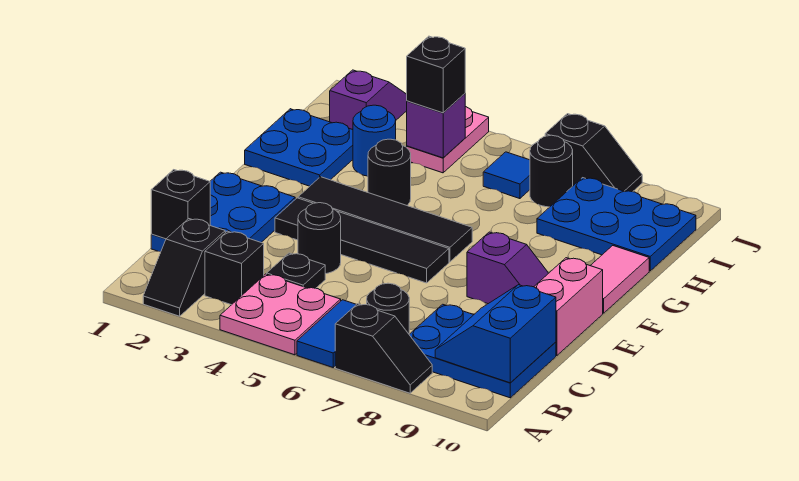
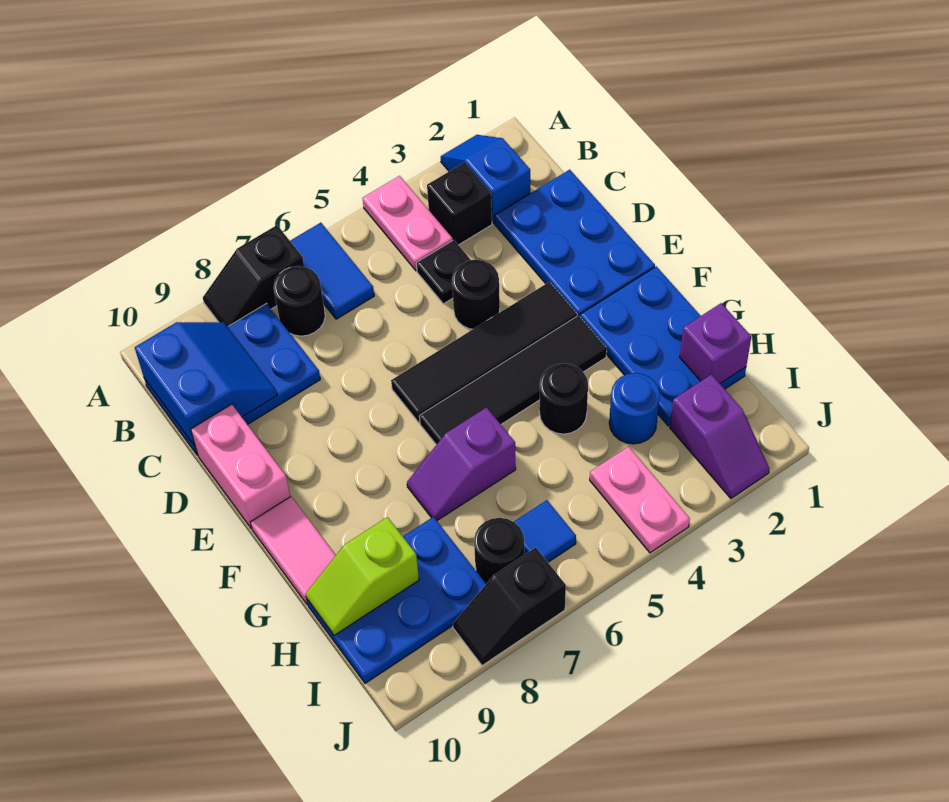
black 1x2 slope [143,219,225,316] -> blue 1x2 slope [441,135,530,223]
pink 2x2 plate [220,274,341,355] -> pink 1x2 plate [363,176,453,271]
black 1x1 brick [151,170,210,239] -> none
purple 1x2 slope [467,232,548,304] -> purple 1x2 slope moved to [407,407,516,520]
blue 2x2 plate [245,109,353,186] -> blue 2x3 plate [580,266,746,426]
none -> lime 1x2 slope [306,517,419,635]
purple 1x1 brick [407,94,465,158] -> purple 1x1 brick moved to [680,303,751,383]
black 1x1 brick [407,36,465,113] -> none

